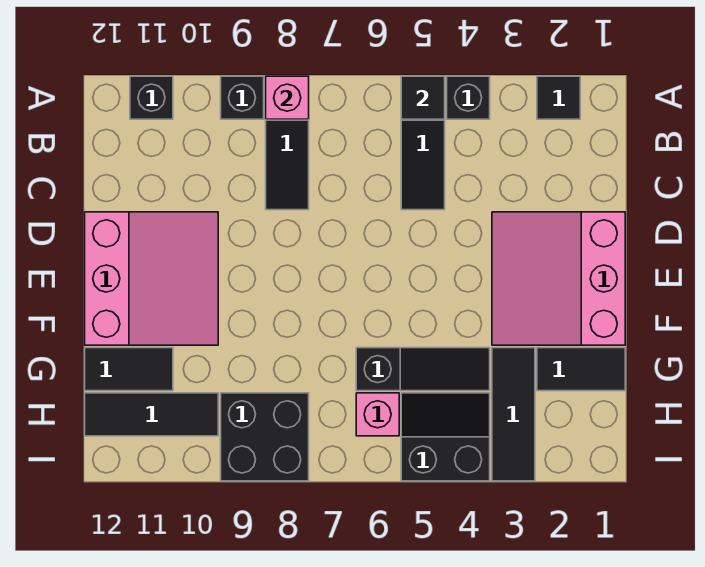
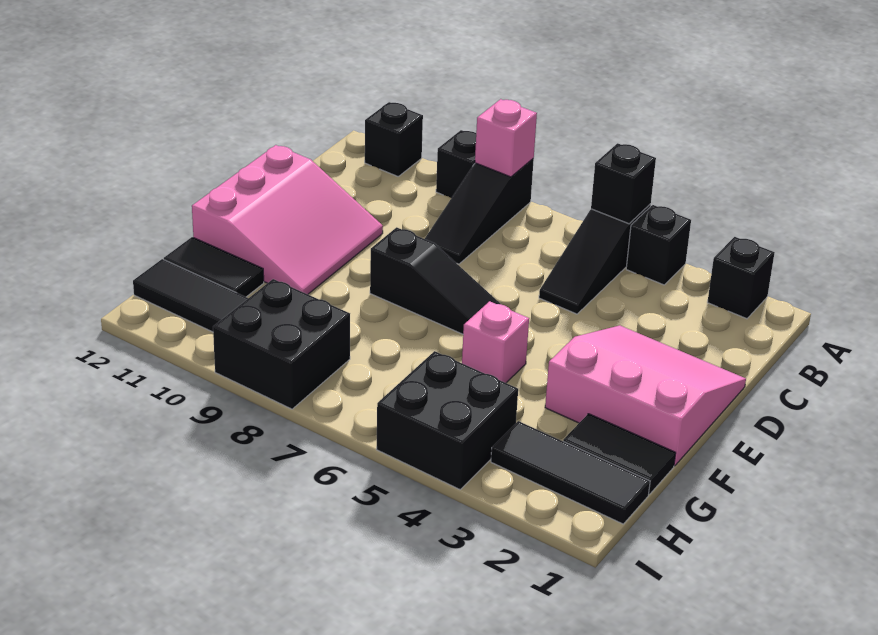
black 1x1 tile [537,76,580,119] -> black 1x1 brick [707,237,775,319]
black 1x1 tile [401,76,445,119] -> black 1x1 brick [591,143,656,224]
pink 3x3 slope [492,212,625,345] -> pink 3x3 slope turned to [545,325,746,466]
black 1x3 tile [492,348,535,481] -> black 1x3 tile turned to [491,421,650,524]
black 1x3 slope [356,348,490,391] -> black 1x3 slope moved to [370,227,500,334]
black 2x2 slope [401,393,490,481] -> black 2x2 brick [376,351,518,489]
pink 1x1 brick [356,393,399,436] -> pink 1x1 brick moved to [462,301,529,383]

